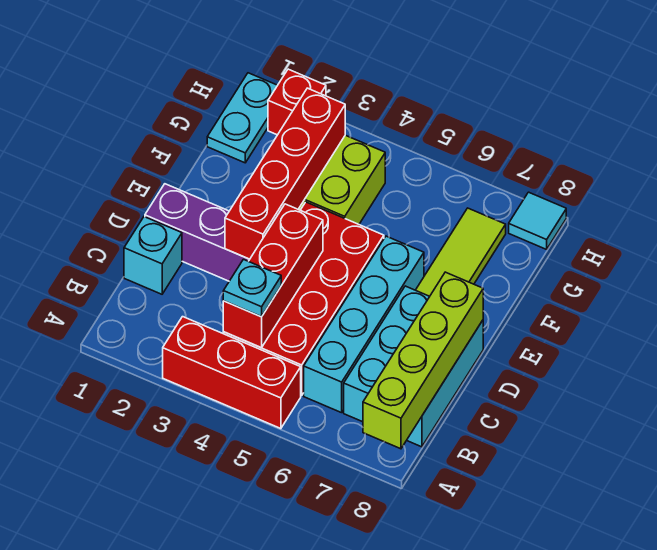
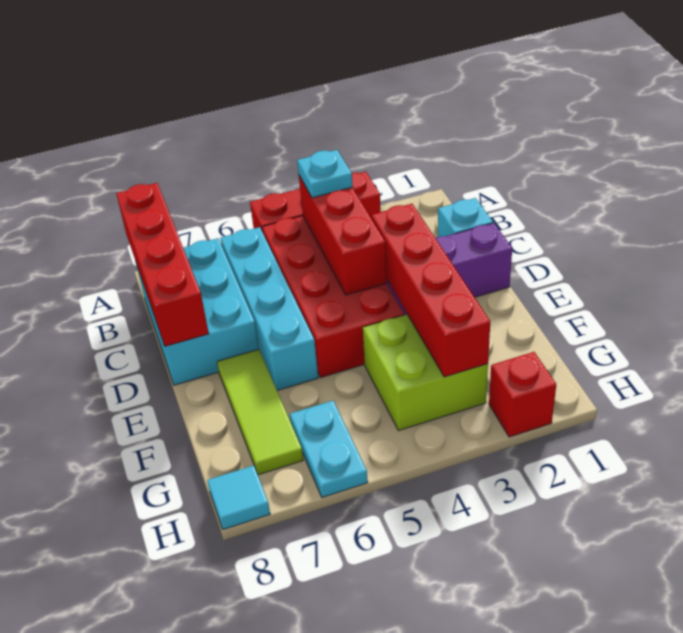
lime 1x4 brick [363,272,483,449] -> red 1x4 brick [116,183,209,346]
cyan 1x2 plate [207,73,278,163] -> cyan 1x2 plate moved to [290,401,368,498]

